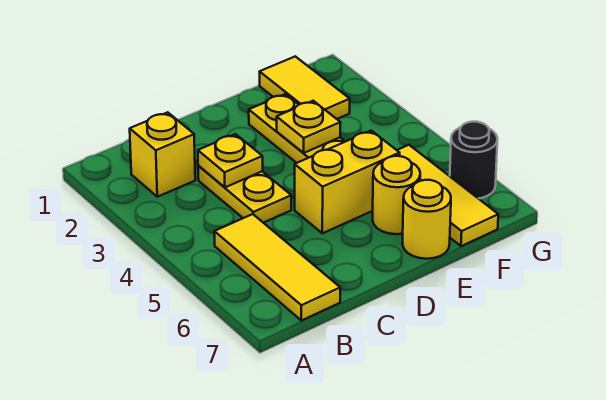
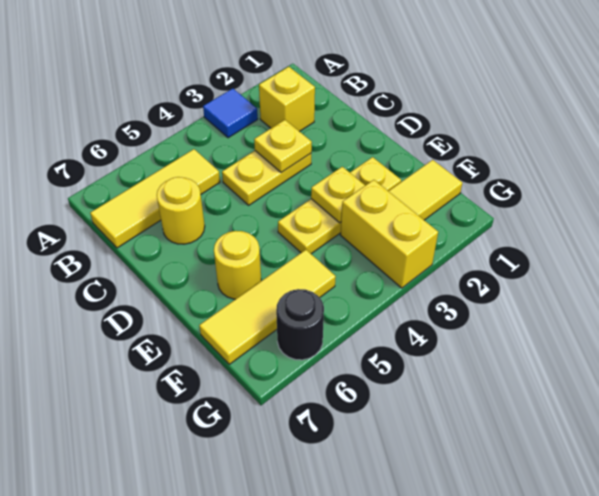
none -> blue 1x1 tile [203,88,258,138]
yellow 1x2 brick [295,131,400,233] -> yellow 1x2 brick moved to [340,180,438,288]
yellow 1x1 round brick [403,180,451,259] -> yellow 1x1 round brick moved to [157,177,205,244]

